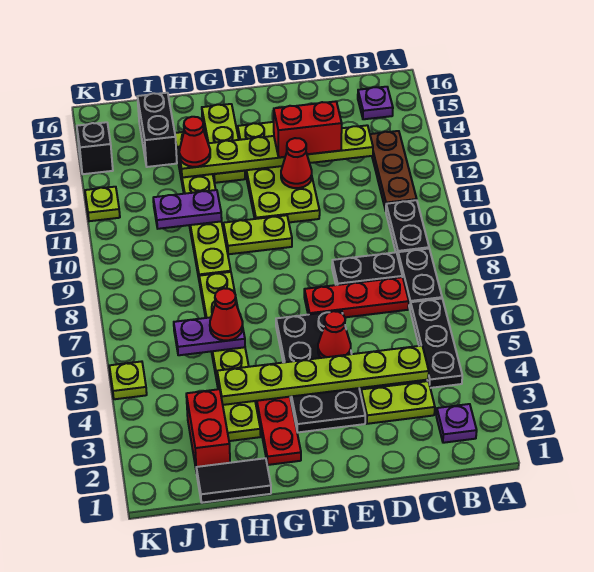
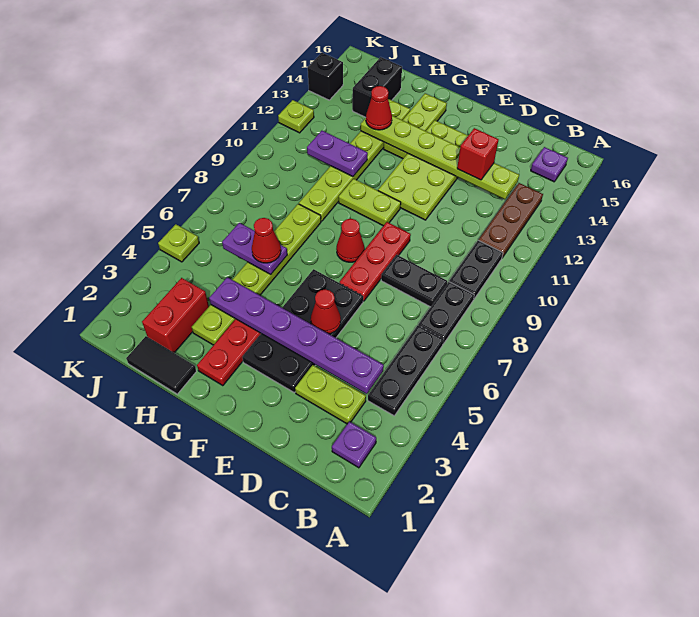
lime 1x6 plate [217,346,429,405] -> purple 1x6 plate [209,277,384,394]
red 1x3 plate [304,277,409,317] -> red 1x3 plate turned to [340,222,411,301]
red 1x2 brick [274,101,342,157] -> red 1x1 brick [457,128,499,180]
red 1x1 cone [281,138,312,188] -> red 1x1 cone moved to [336,219,365,262]

